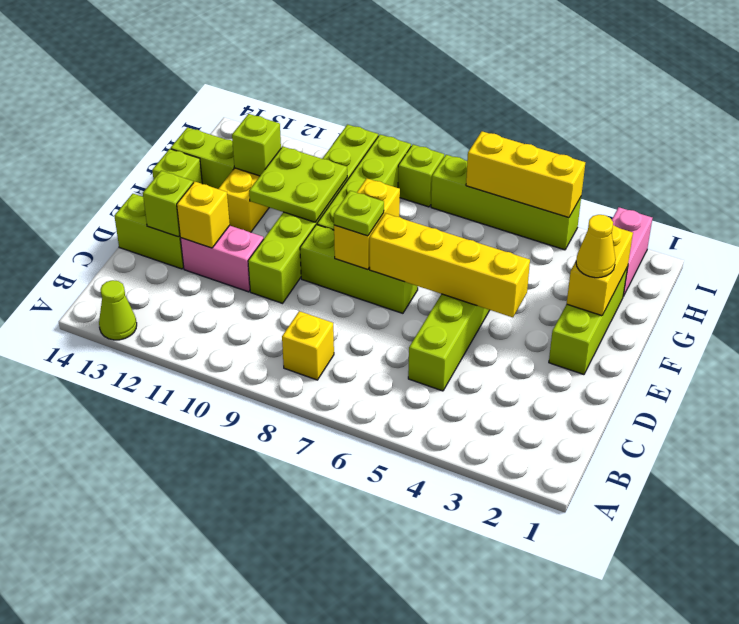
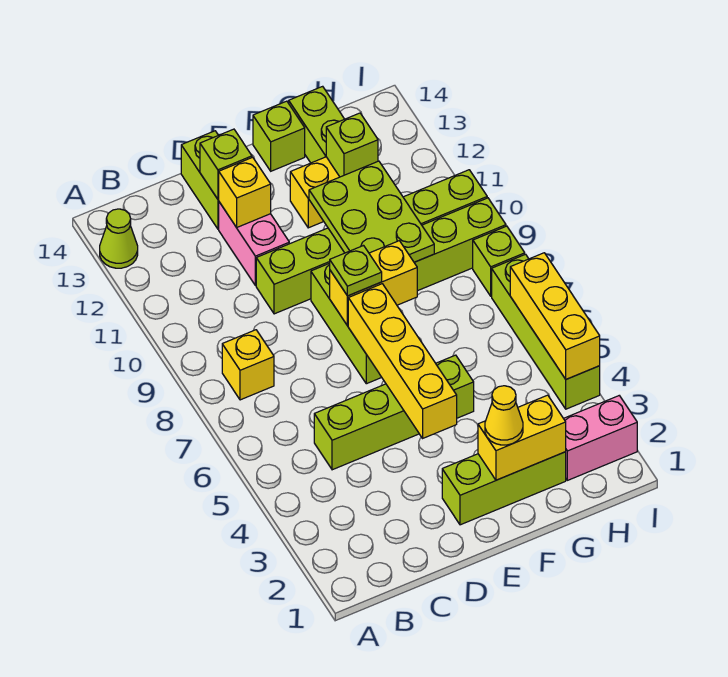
lime 2x2 plate [249,146,347,222] -> lime 2x3 plate [309,161,434,262]

